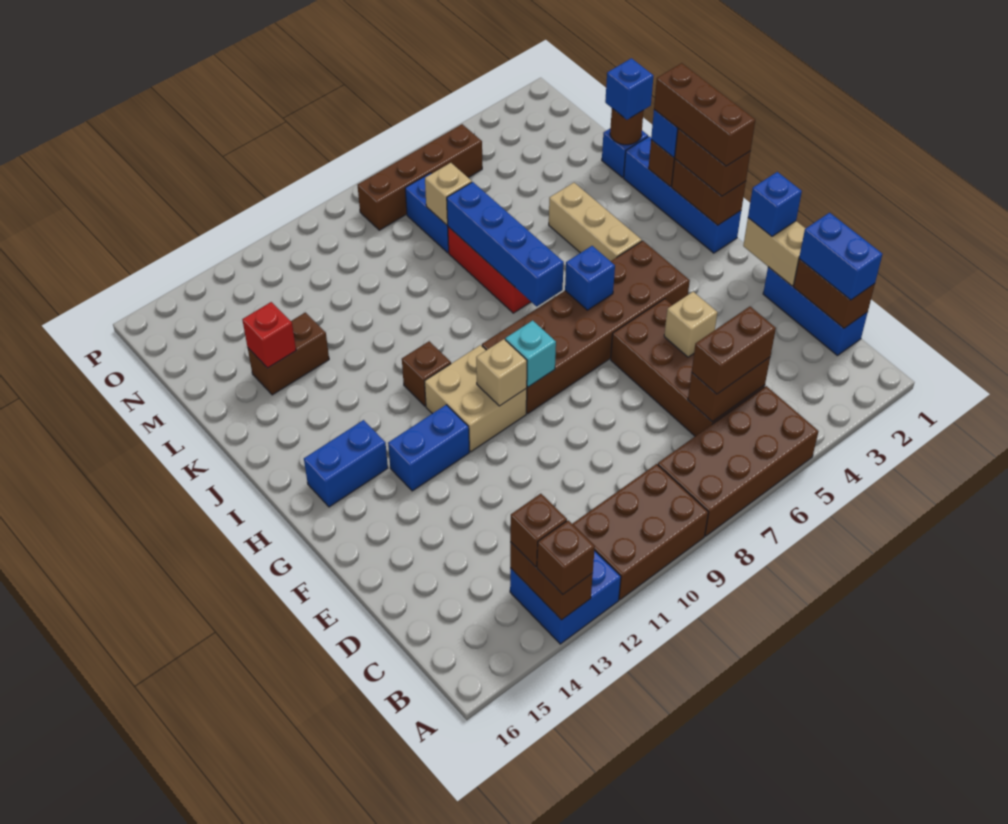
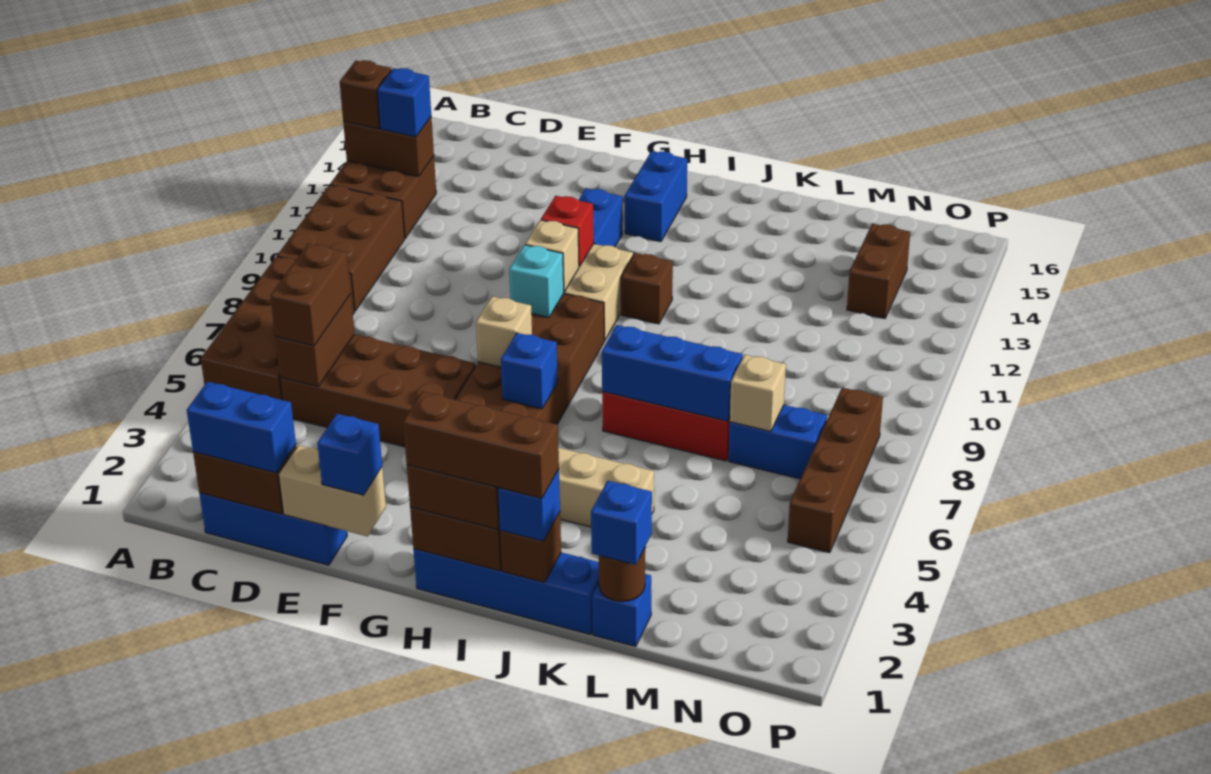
blue 2x2 brick [510,550,621,644] -> brown 2x2 brick [330,156,436,238]
brown 1x1 brick [510,494,567,567] -> blue 1x1 brick [377,68,431,137]
tan 1x1 brick [664,292,717,357] -> tan 1x1 brick moved to [476,296,532,367]
blue 1x4 brick [447,182,564,306] -> blue 1x3 brick [602,325,742,421]
brown 1x2 brick [248,312,329,395] -> brown 1x2 brick moved to [847,224,910,318]
red 1x1 brick [242,302,296,368] -> red 1x1 brick moved to [541,196,594,267]

